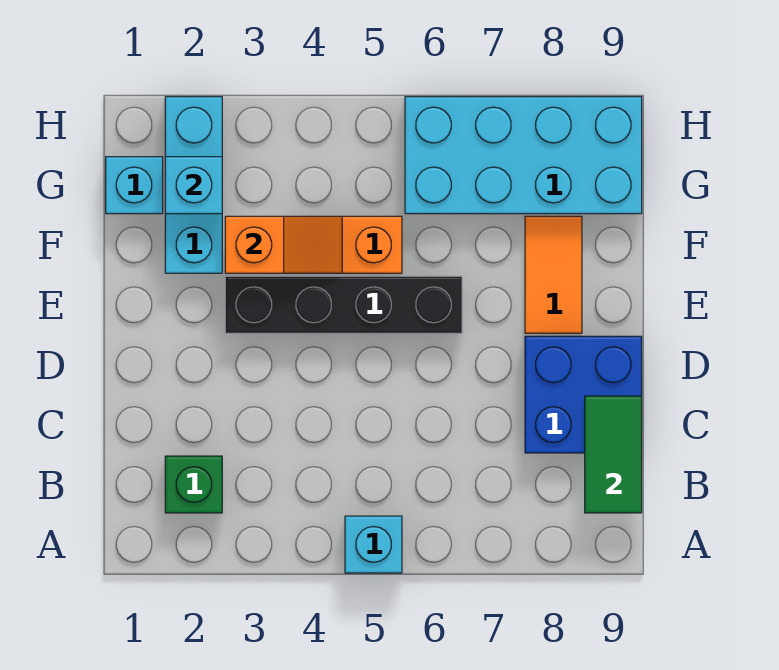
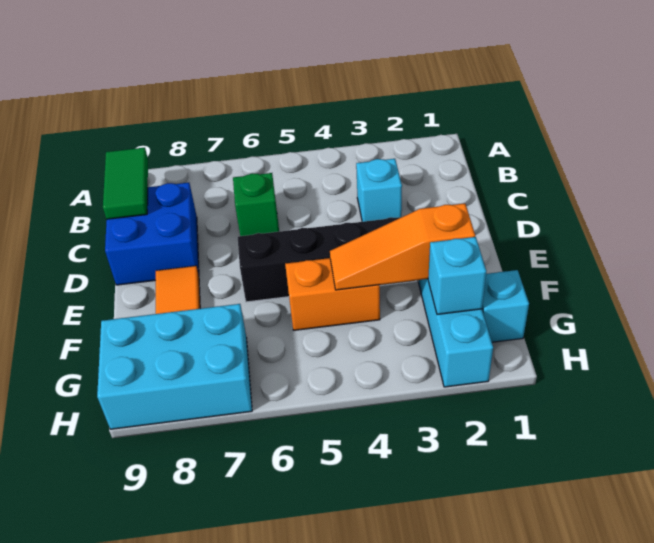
cyan 1x1 brick [345,516,402,573] -> cyan 1x1 brick moved to [356,159,402,222]
green 1x1 brick [165,456,222,513] -> green 1x1 brick moved to [233,173,279,236]
orange 1x2 slope [225,216,342,273] -> orange 1x3 slope [330,203,475,290]
cyan 2x4 brick [405,97,642,214] -> cyan 2x3 brick [97,304,252,429]

